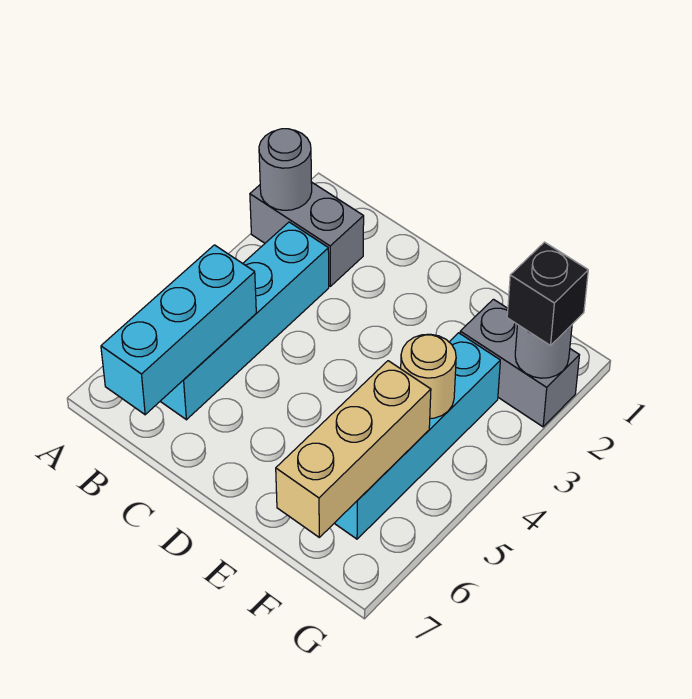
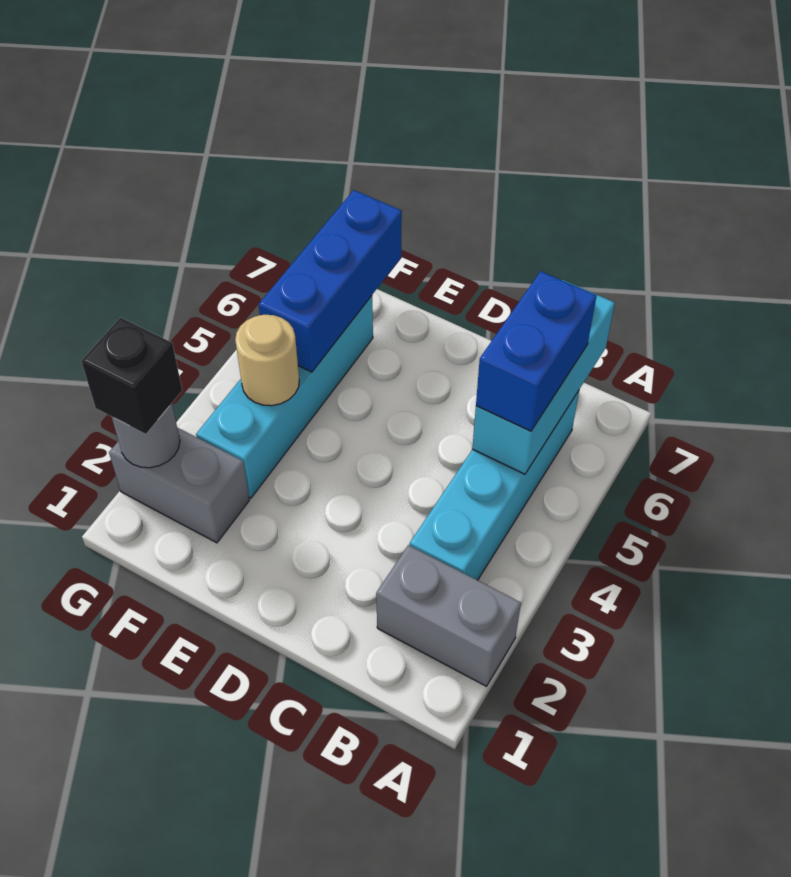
grey 1x1 round brick [259,129,312,210] -> none
none -> blue 1x2 brick [476,271,597,431]
tan 1x3 brick [276,361,431,537] -> blue 1x3 brick [259,190,402,372]

